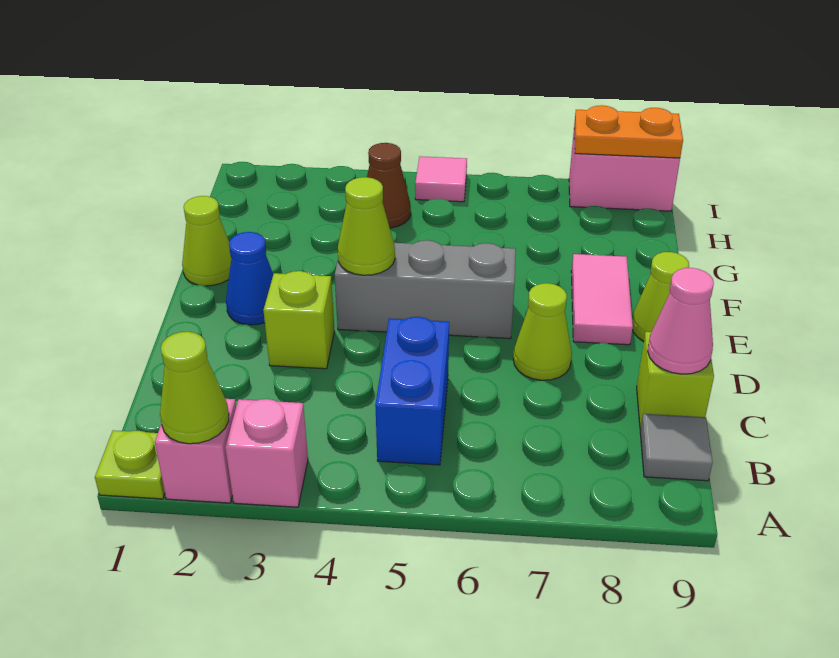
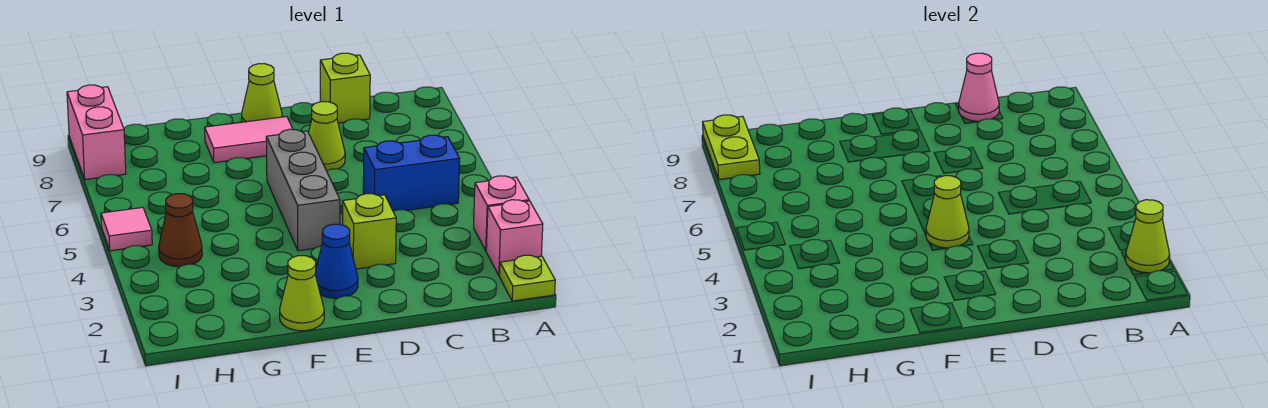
grey 1x1 tile [640,414,713,481] -> none
orange 1x2 plate [574,105,683,158] -> lime 1x2 plate [703,115,760,180]

